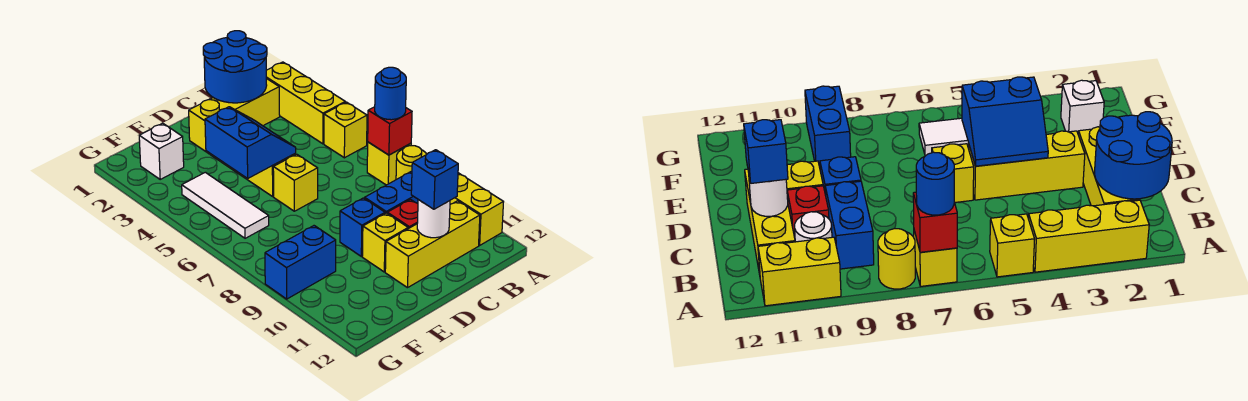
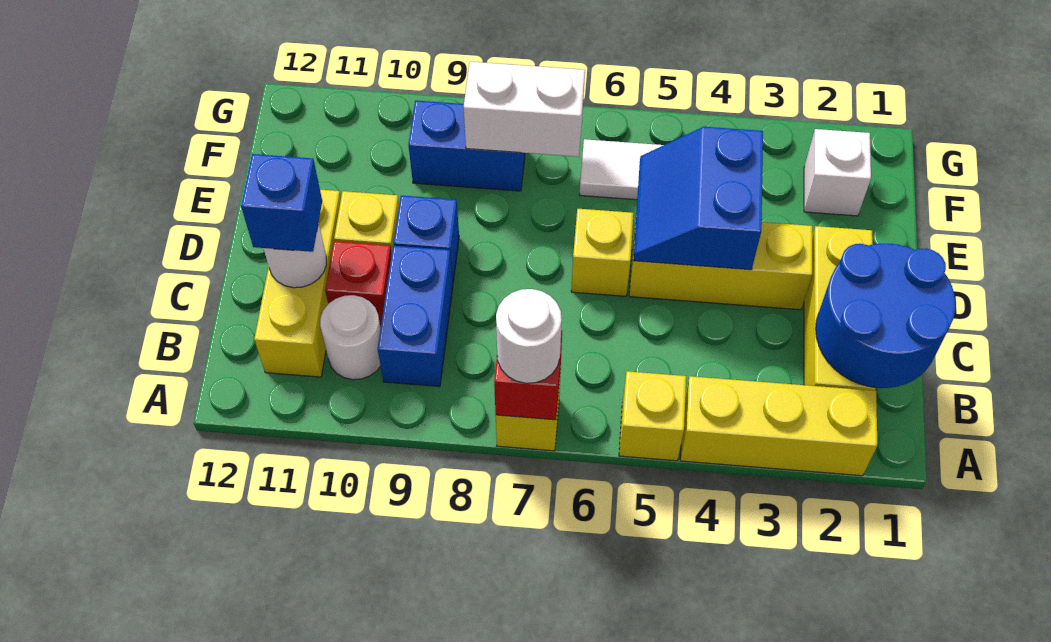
blue 1x1 round brick [375,67,406,120] -> white 1x1 round brick [496,289,562,383]
yellow 1x1 round brick [396,146,427,180] -> none
yellow 1x2 brick [450,173,503,245] -> none
blue 2x2 slope [205,107,296,178] -> blue 2x2 slope turned to [633,127,763,270]
none -> white 1x2 brick [464,62,585,157]
blue 1x2 brick [265,226,336,299] -> blue 1x2 brick turned to [408,100,525,191]

